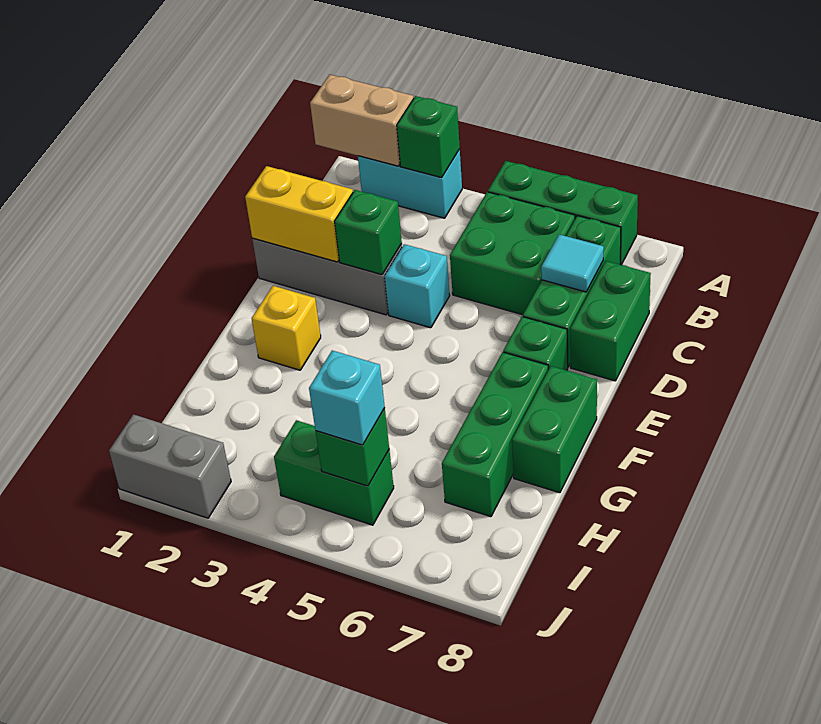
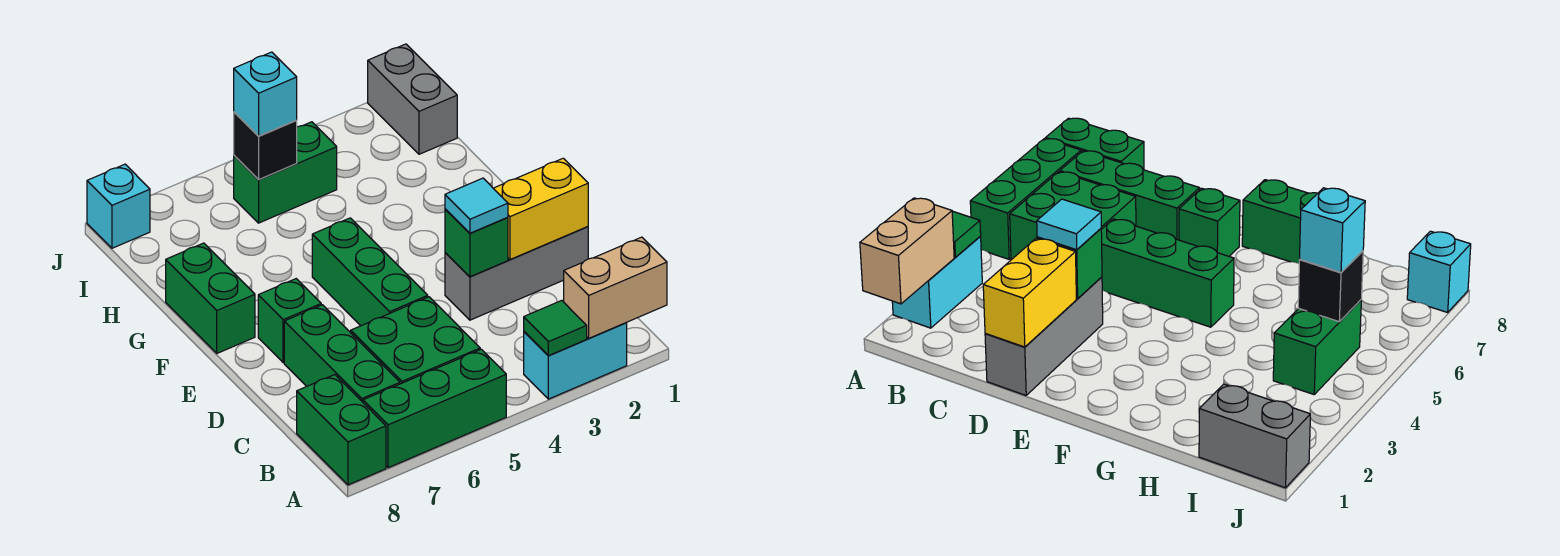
green 1x1 brick [397,96,460,178] -> green 1x1 tile [524,300,587,356]
cyan 1x1 tile [541,234,604,292] -> cyan 1x1 tile moved to [445,178,508,233]
green 1x2 brick [570,261,651,381] -> green 1x2 brick moved to [297,375,386,485]
cyan 1x1 brick [385,244,450,328] -> cyan 1x1 brick moved to [87,164,150,248]
yellow 1x1 brick [252,286,321,370] -> none
green 1x3 brick [442,352,548,517] -> green 1x3 brick moved to [312,218,428,326]
green 1x1 brick [316,408,389,486] -> black 1x1 brick [234,112,297,179]
grey 1x2 brick [109,414,231,518] -> grey 1x2 brick turned to [368,44,457,154]

